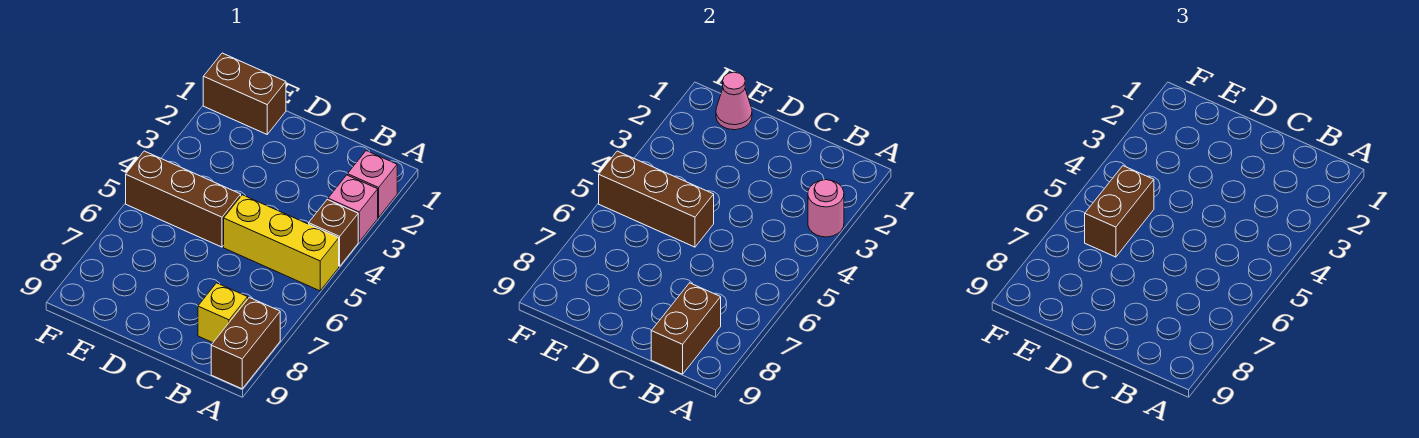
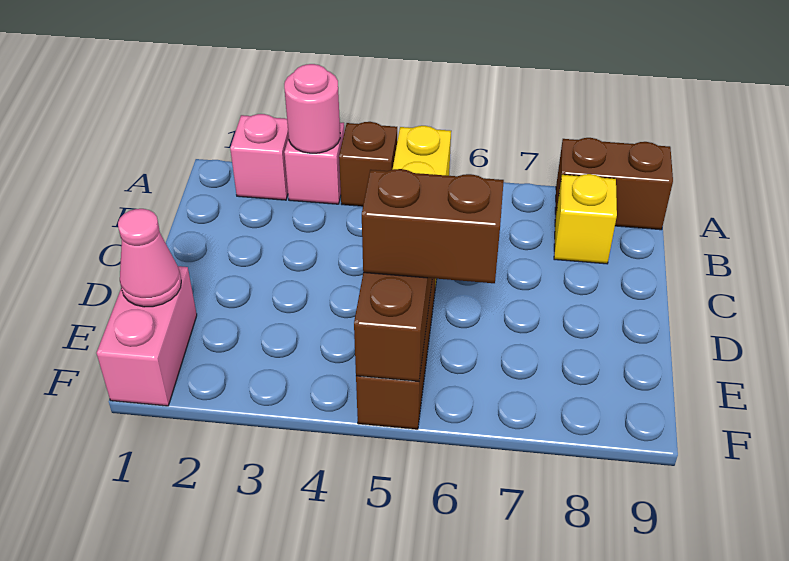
brown 1x2 brick [651,283,721,374] -> none
brown 1x2 brick [203,53,286,134] -> pink 1x2 brick [97,266,197,406]

